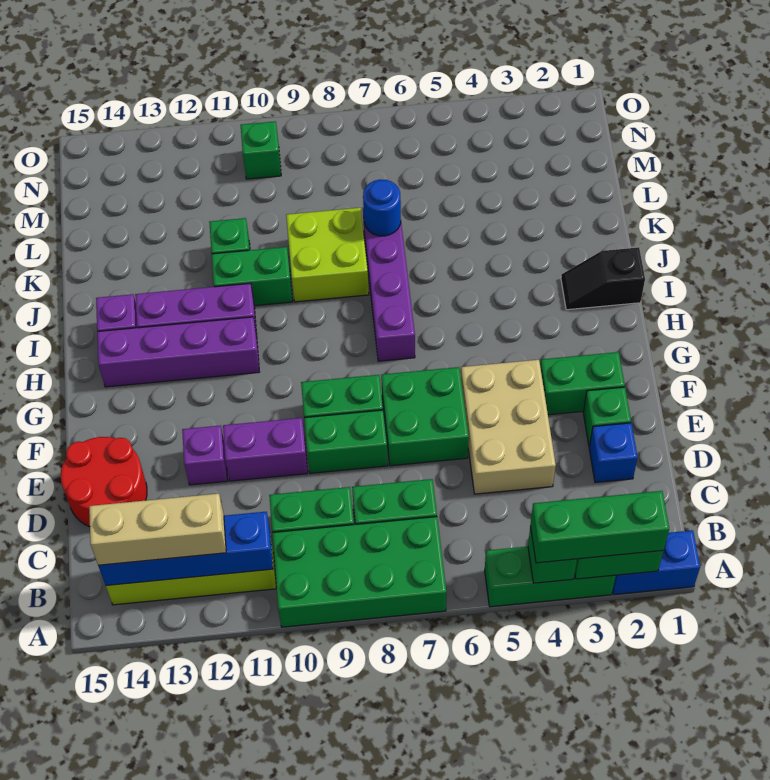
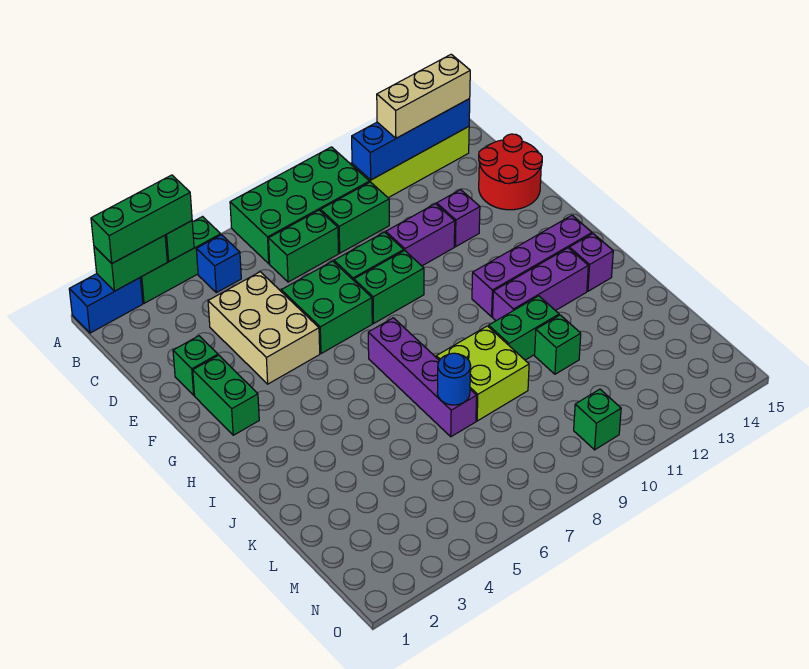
blue 1x1 brick [589,423,638,483] -> blue 1x1 brick moved to [196,235,241,293]
green 1x2 brick [540,352,625,415] -> green 1x2 brick turned to [193,355,259,435]
black 1x2 slope [561,247,645,310] -> none

